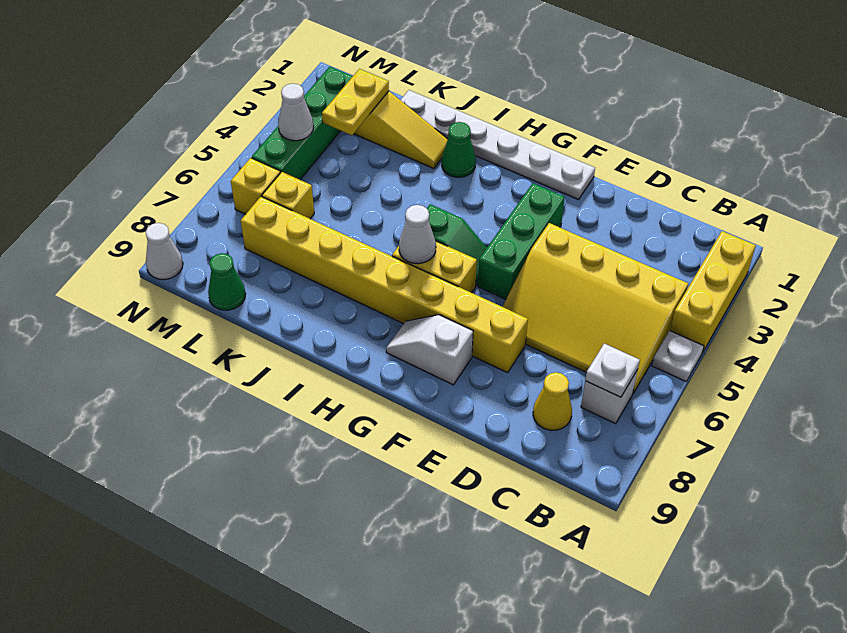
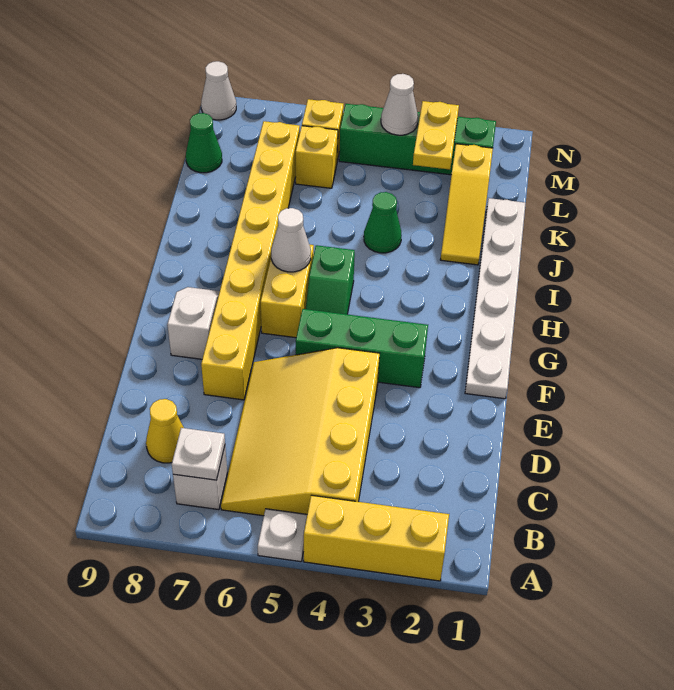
green 1x1 cone [442,122,476,177] -> green 1x1 cone moved to [364,192,402,253]
yellow 1x2 plate [322,69,389,135] -> yellow 1x2 plate turned to [413,101,459,169]

